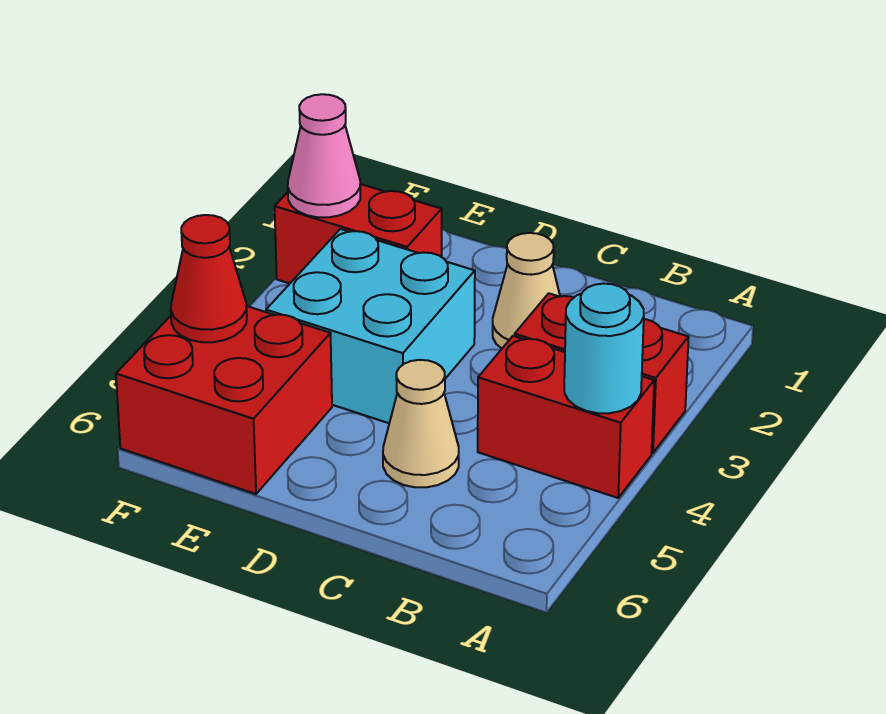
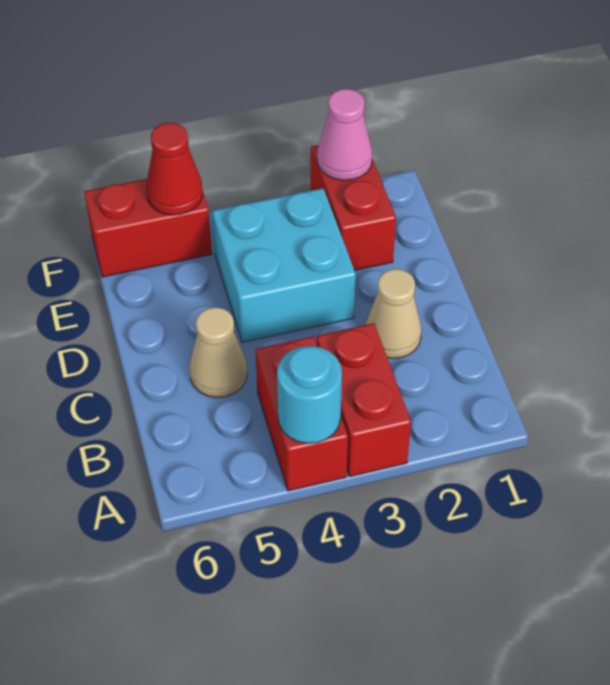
red 2x2 brick [116,306,332,494] -> red 1x2 brick [84,179,212,277]

